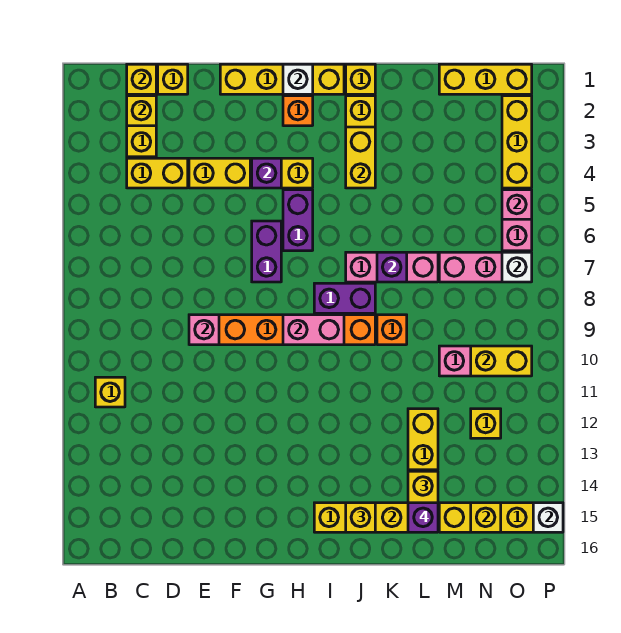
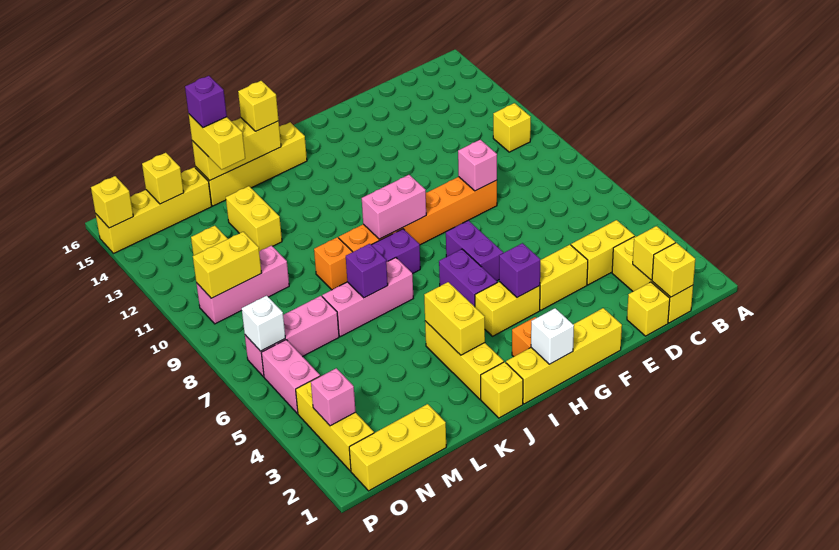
pink 1x1 brick [502,190,532,219] -> pink 1x1 brick moved to [311,368,356,426]
white 1x1 brick [533,503,563,532] -> yellow 1x1 brick [91,176,133,228]

